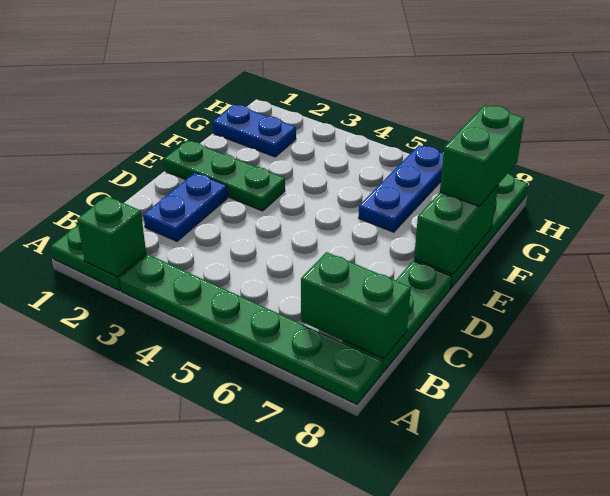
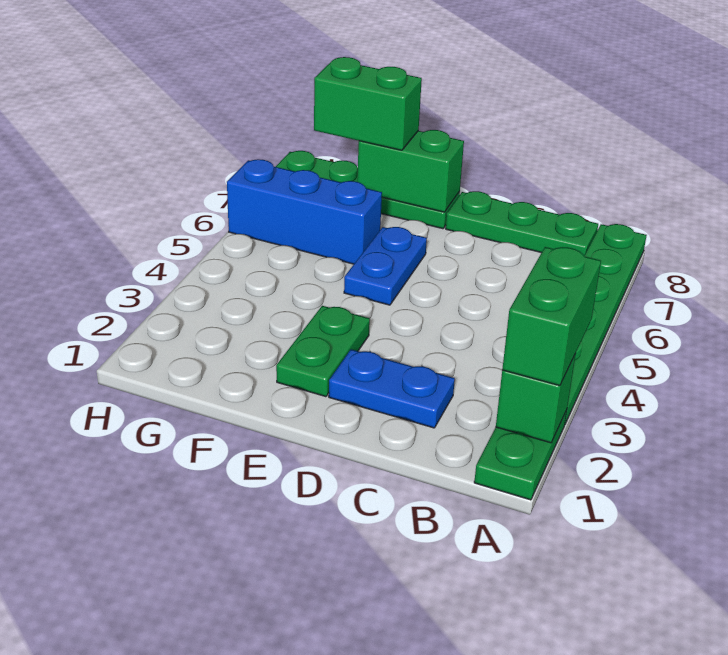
green 1x2 brick [301,252,411,359] -> green 1x2 brick moved to [502,247,601,386]
green 1x3 plate [164,141,285,211] -> green 1x2 plate [276,306,370,397]
blue 1x3 plate [359,145,444,232] -> blue 1x3 brick [227,159,382,264]
blue 1x2 plate [213,105,296,157] -> blue 1x2 plate moved to [344,227,427,305]

